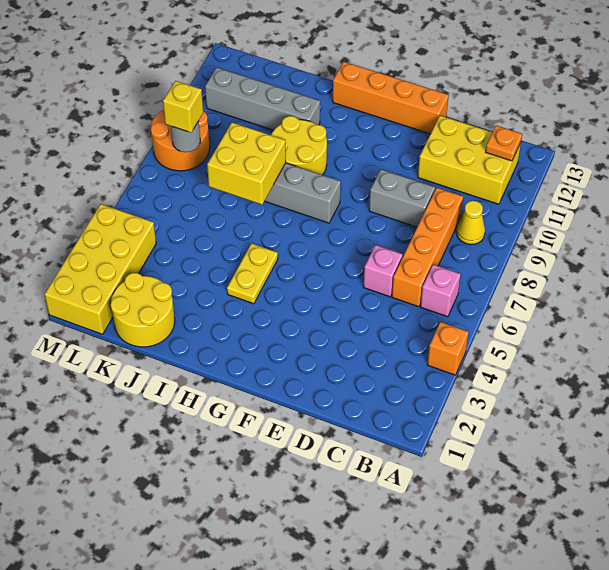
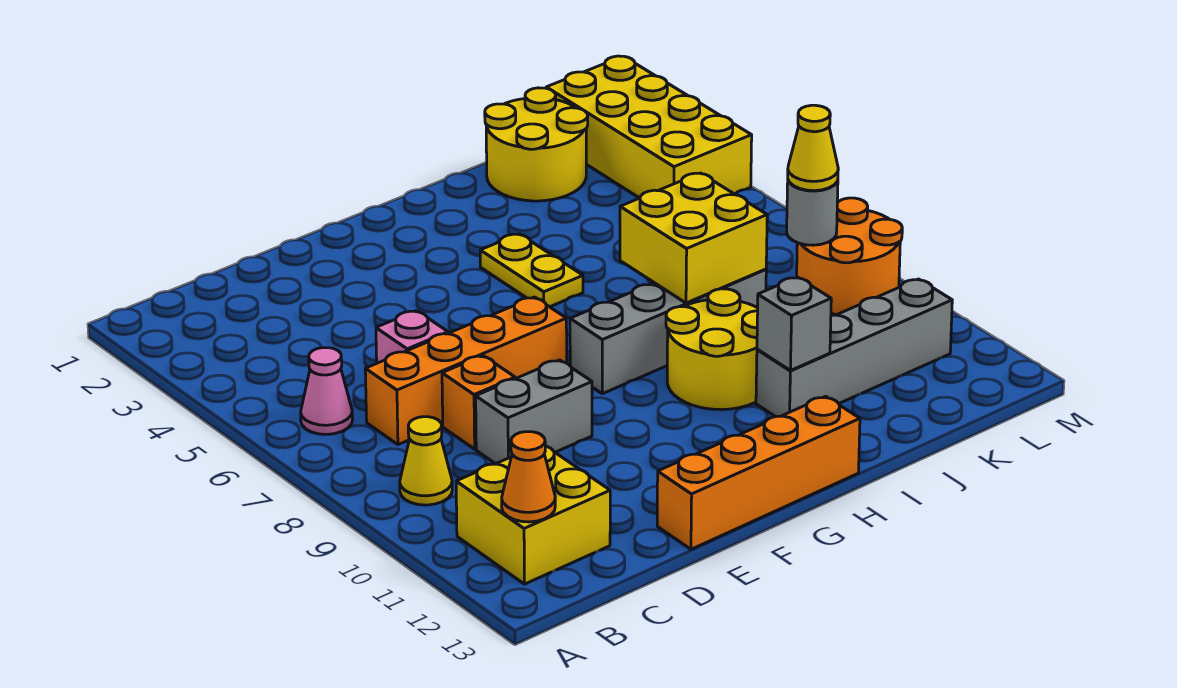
orange 1x1 brick [428,322,469,375] -> orange 1x1 brick moved to [442,356,515,449]
pink 1x1 brick [421,264,461,317] -> pink 1x1 cone [301,348,353,434]
yellow 2x3 brick [418,116,521,204] -> yellow 2x2 brick [456,446,610,584]
orange 1x1 plate [486,125,522,161] -> orange 1x1 cone [502,432,555,522]
orange 1x4 brick [392,188,463,307] -> orange 1x4 brick turned to [365,297,567,445]
none -> grey 1x1 brick [757,277,831,371]
yellow 1x1 brick [163,81,203,133] -> yellow 1x1 cone [788,105,838,191]

